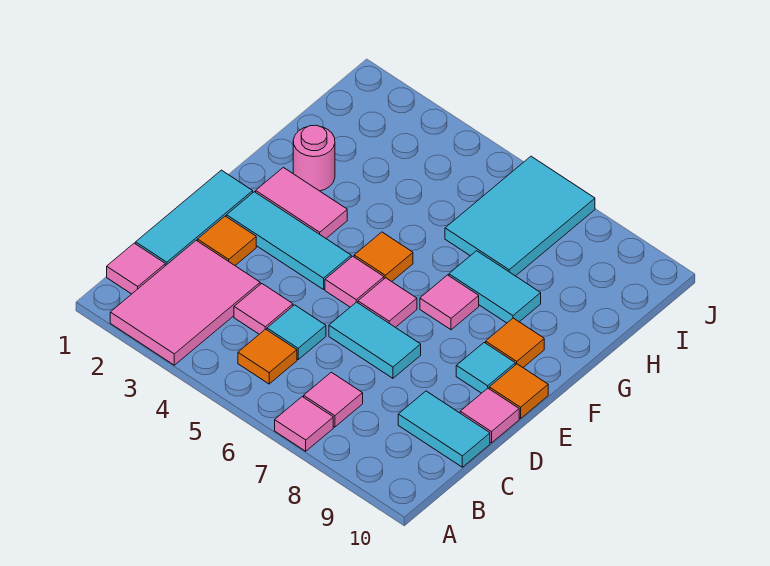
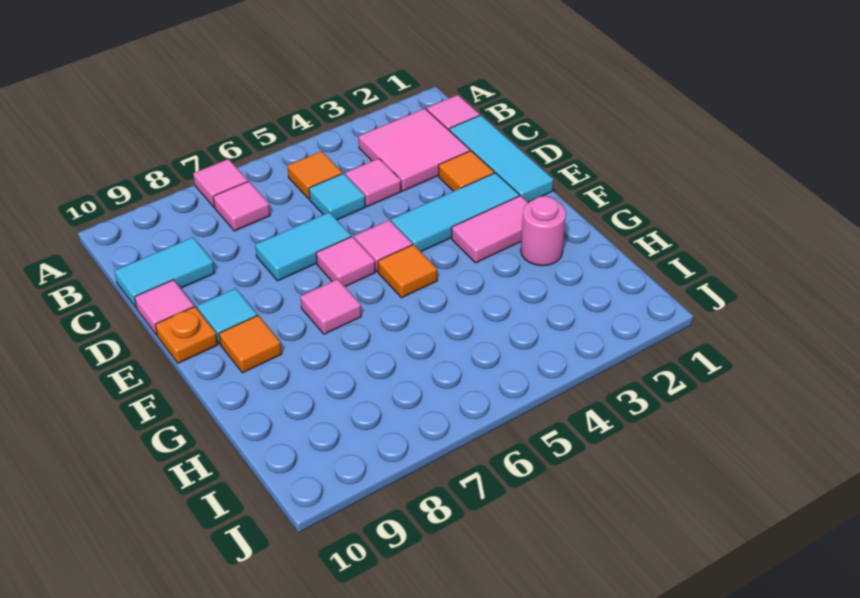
pink 2x3 tile [110,240,260,365] -> pink 2x2 tile [359,109,470,191]
orange 1x1 tile [489,364,548,419] -> orange 1x1 plate [155,307,218,363]
cyan 1x2 tile [449,251,541,323] -> none
cyan 2x3 tile [445,156,595,276] -> none

